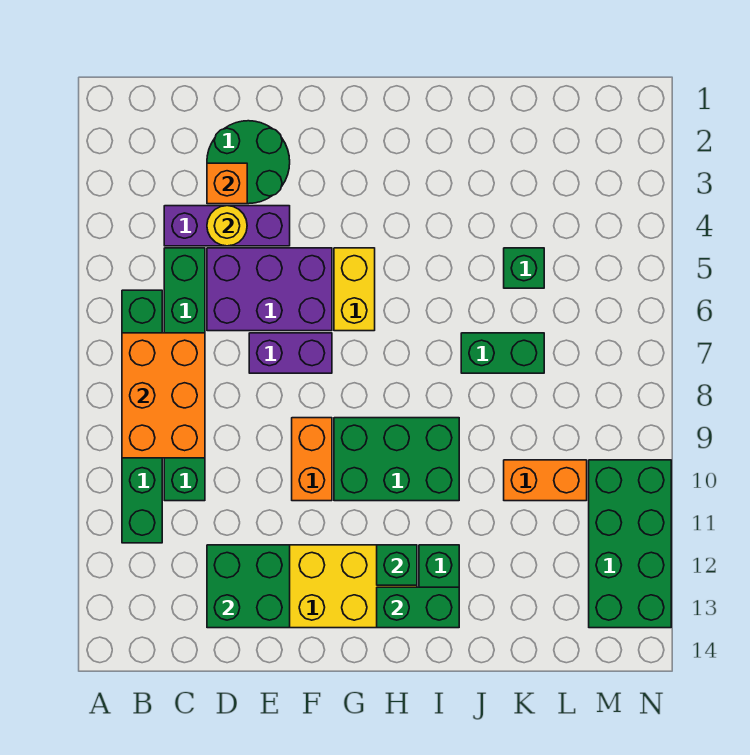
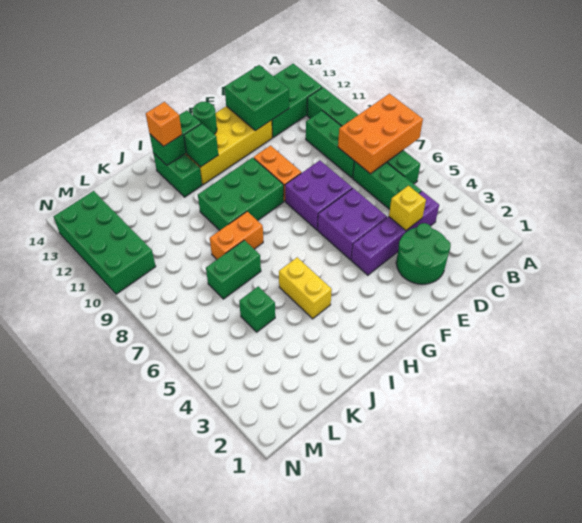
orange 2x3 brick [122,333,205,458] -> orange 2x3 brick turned to [338,94,423,174]
none -> green 2x3 brick [272,64,322,137]
purple 1x3 brick [164,206,290,246] -> purple 1x4 brick [351,191,439,275]
orange 1x1 brick [207,163,247,204] -> orange 1x1 brick moved to [146,102,182,146]
yellow 1x1 round brick [207,206,247,246] -> yellow 1x1 brick [389,186,426,230]
purple 2x3 brick [207,248,332,331] -> purple 2x2 brick [318,188,387,260]
purple 1x2 brick [249,333,332,373] -> purple 2x2 brick [285,160,352,230]
yellow 1x2 brick [334,248,375,331] -> yellow 1x2 brick moved to [279,257,332,319]
none -> green 1x1 round brick [192,102,217,134]
orange 1x2 brick [504,460,587,501] -> orange 1x2 brick moved to [210,212,263,259]

